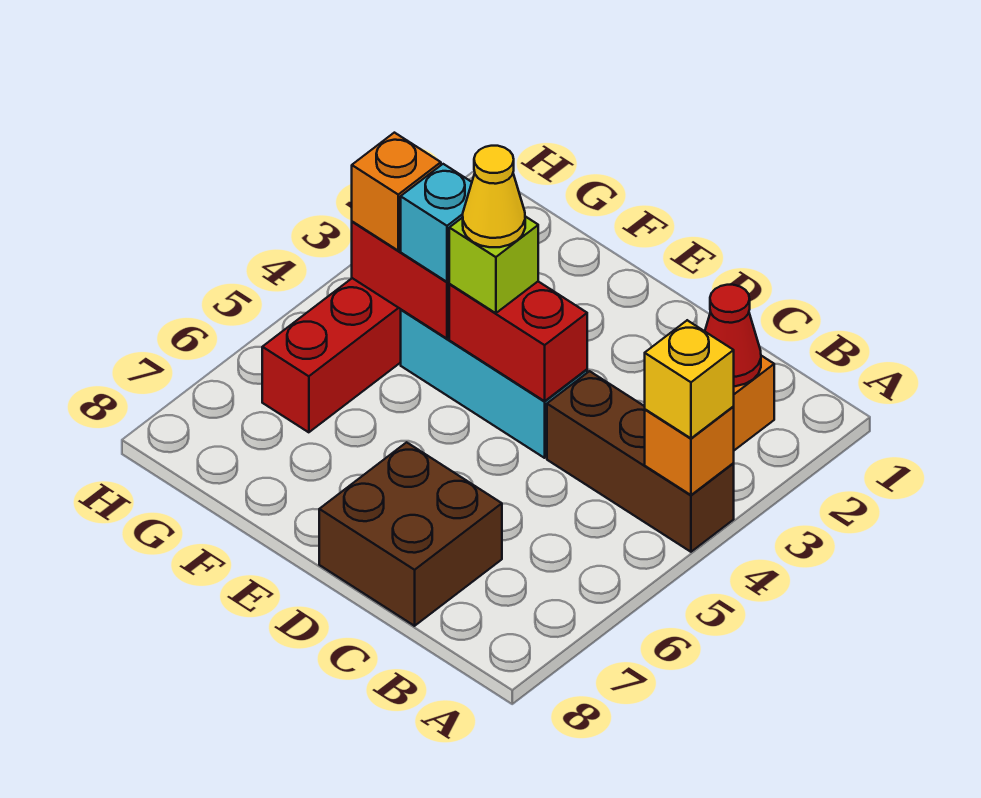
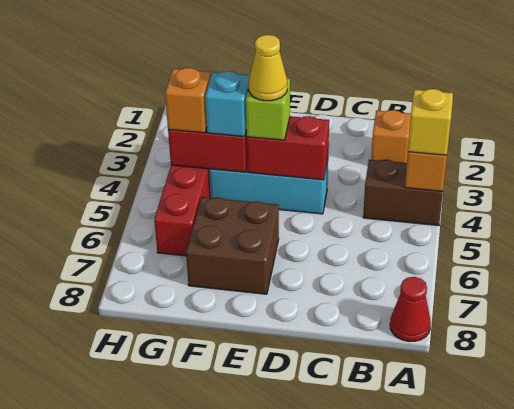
brown 1x3 brick [547,371,734,552] -> brown 1x2 brick [363,159,443,226]
red 1x1 cone [705,285,761,386] -> red 1x1 cone moved to [390,277,431,341]
brown 2x2 brick [319,442,502,626] -> brown 2x2 brick moved to [186,197,279,294]

